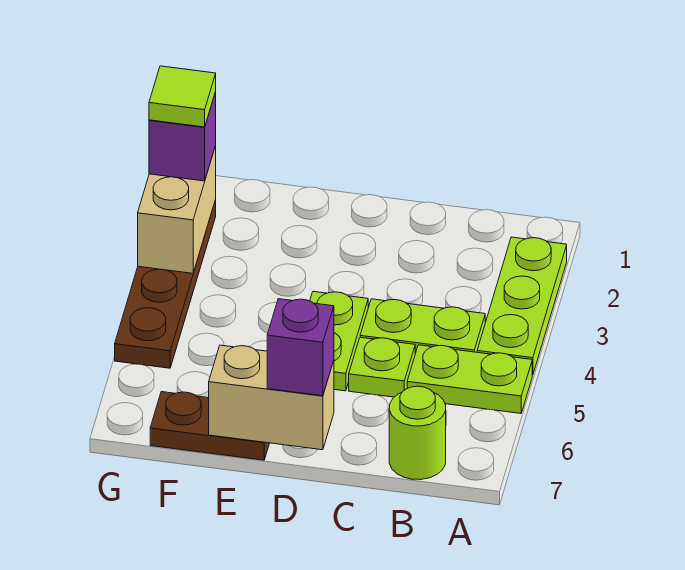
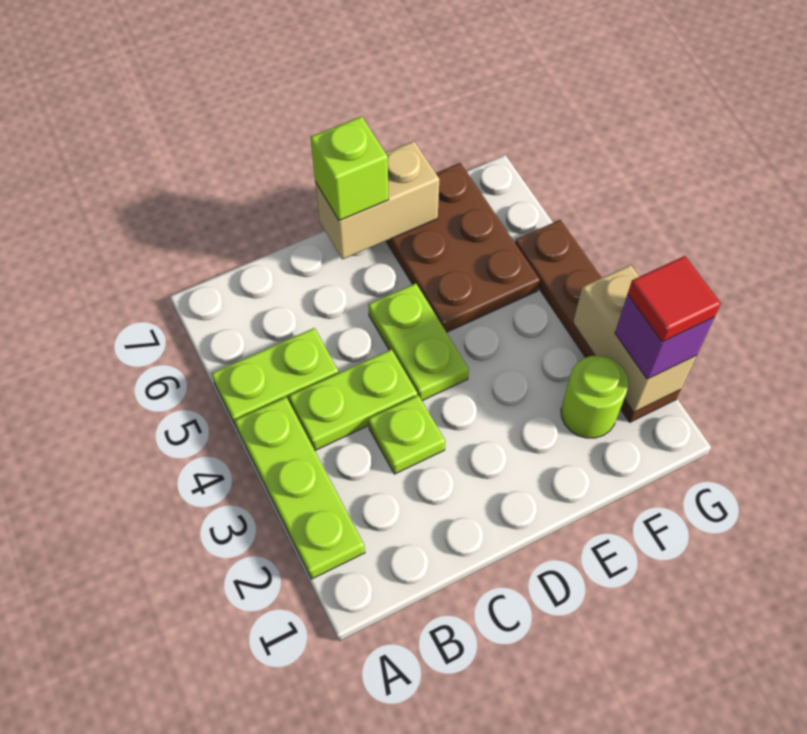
lime 1x1 round brick [389,386,446,480] -> lime 1x1 round brick moved to [561,356,628,438]
lime 1x1 plate [349,337,415,397] -> lime 1x1 plate moved to [368,395,445,474]
purple 1x1 brick [267,299,334,396] -> lime 1x1 brick [310,116,389,221]
brown 1x2 plate [150,392,269,460] -> brown 2x3 plate [386,163,540,332]
lime 1x1 tile [149,66,216,127] -> red 1x1 tile [628,256,721,342]

